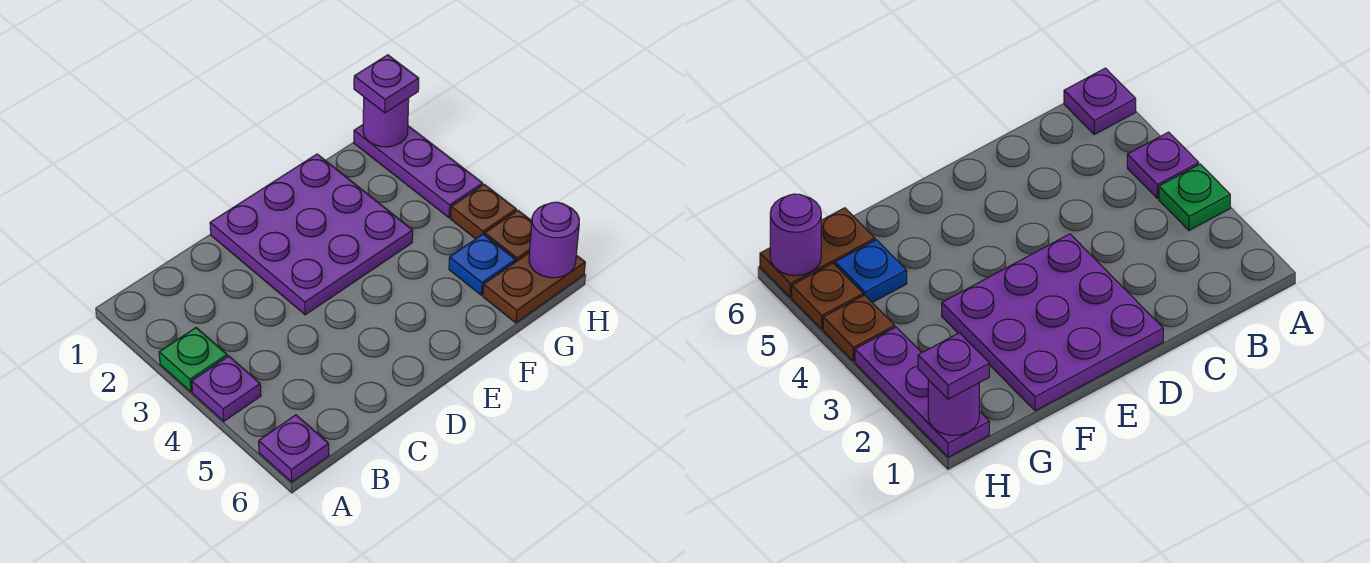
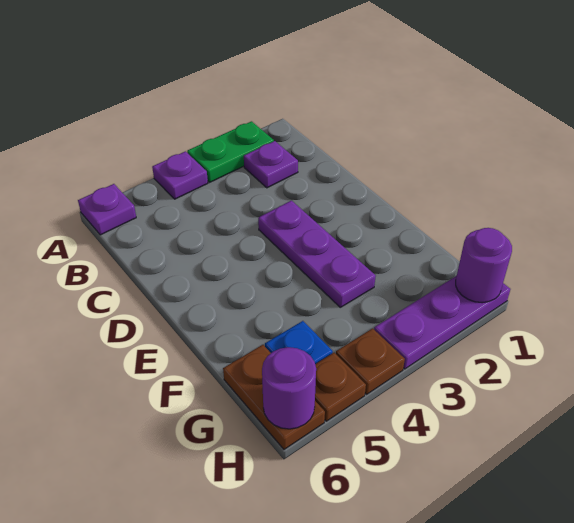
green 1x1 plate [159,328,227,392] -> green 1x2 plate [187,121,274,182]
purple 3x3 plate [210,154,413,315] -> purple 1x3 plate [258,201,376,307]
purple 1x1 plate [354,55,419,113] -> purple 1x1 plate moved to [244,141,298,188]

